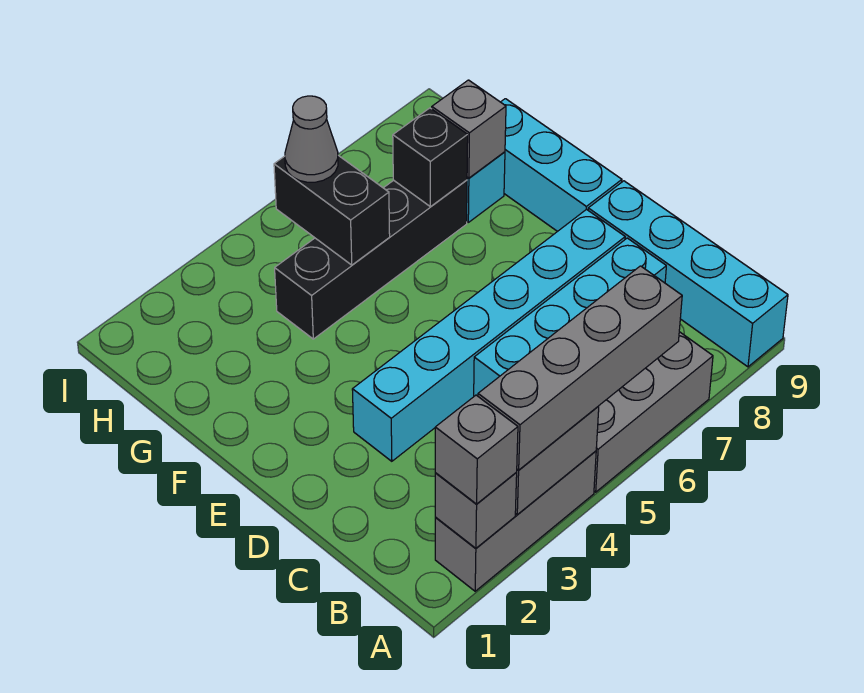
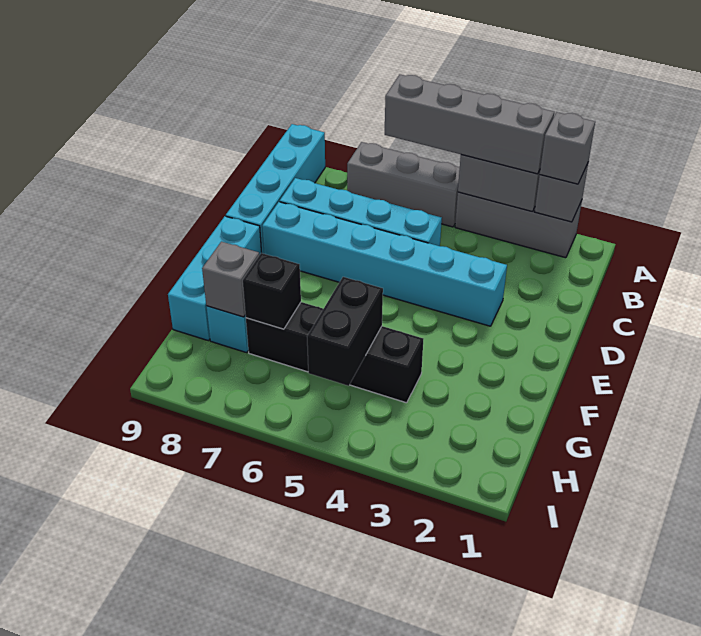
grey 1x1 cone [285,96,338,182] -> none

